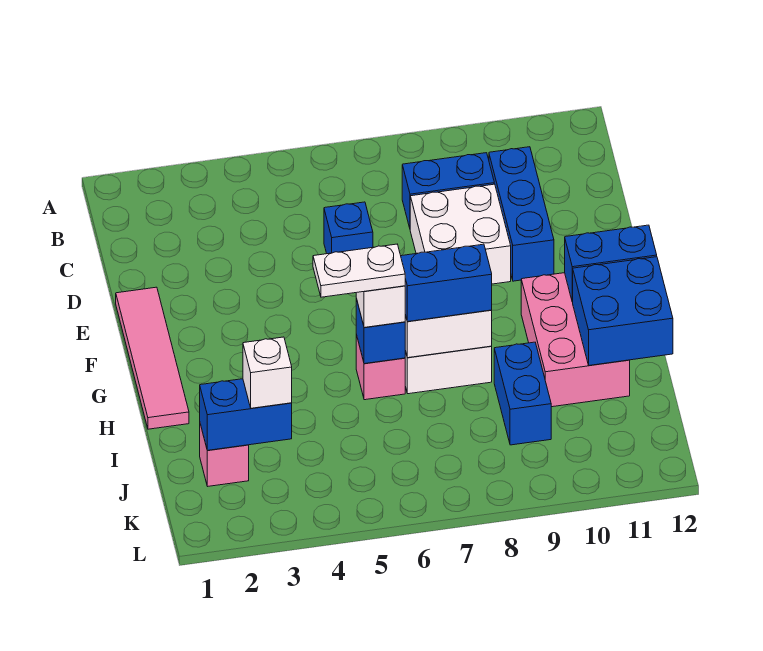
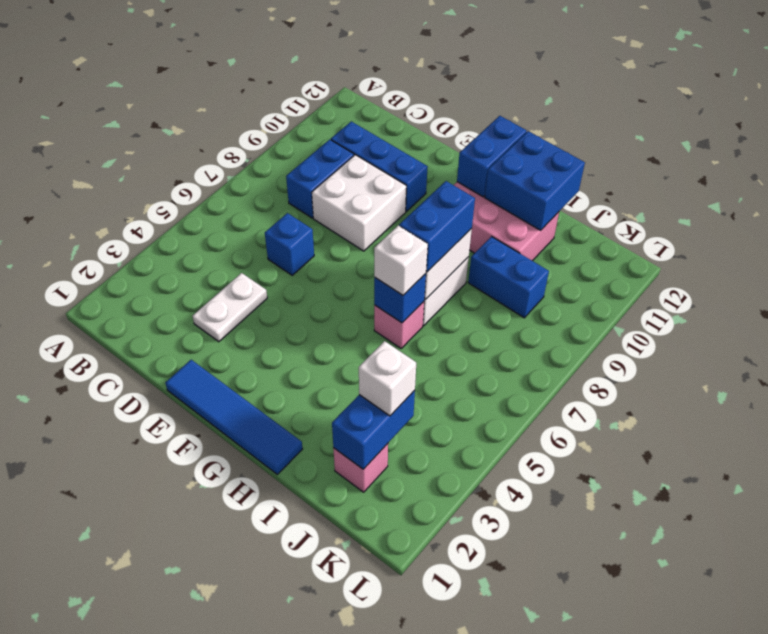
pink 1x4 tile [116,287,189,429] -> blue 1x4 tile [165,360,303,474]
white 1x2 plate [313,244,405,297] -> white 1x2 plate moved to [193,273,267,342]

